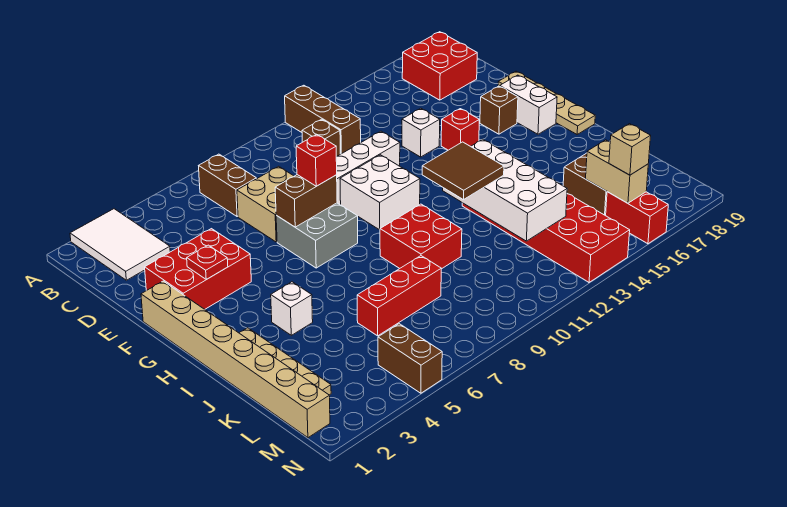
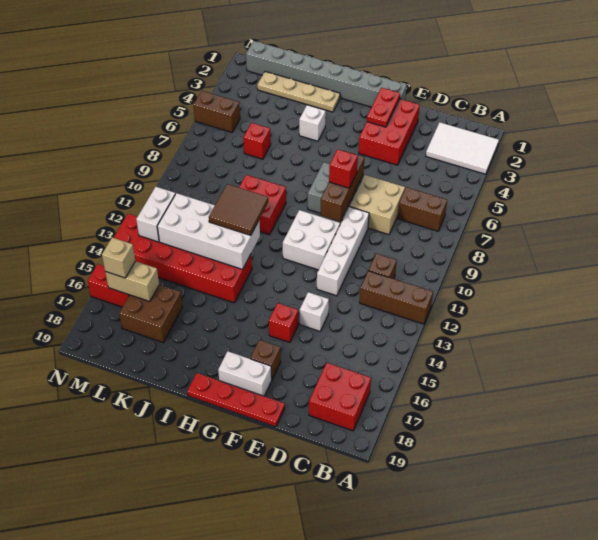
tan 1x4 plate [498,71,595,134] -> red 1x4 plate [187,373,285,427]
tan 1x8 brick [141,281,330,438] -> grey 1x8 brick [246,41,407,107]
red 1x1 plate [187,245,228,279] -> red 1x2 plate [367,88,400,127]
brown 1x2 brick [275,175,337,227] -> brown 1x3 brick [320,151,364,221]
red 1x3 brick [357,256,441,336] -> red 1x1 brick [243,123,271,159]
none -> white 1x2 brick [136,187,175,242]

